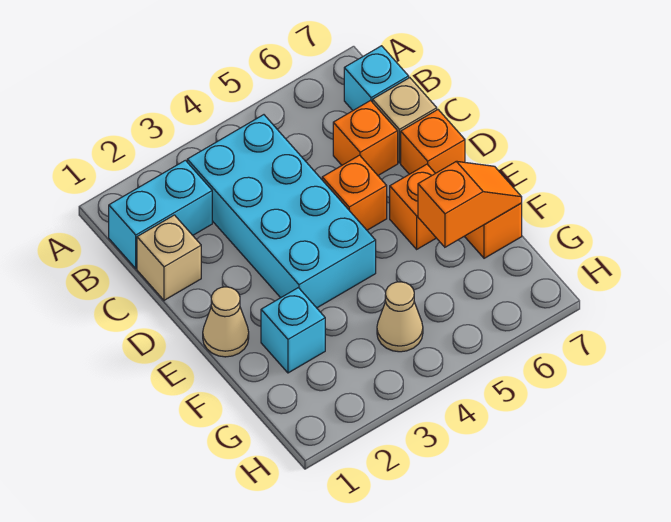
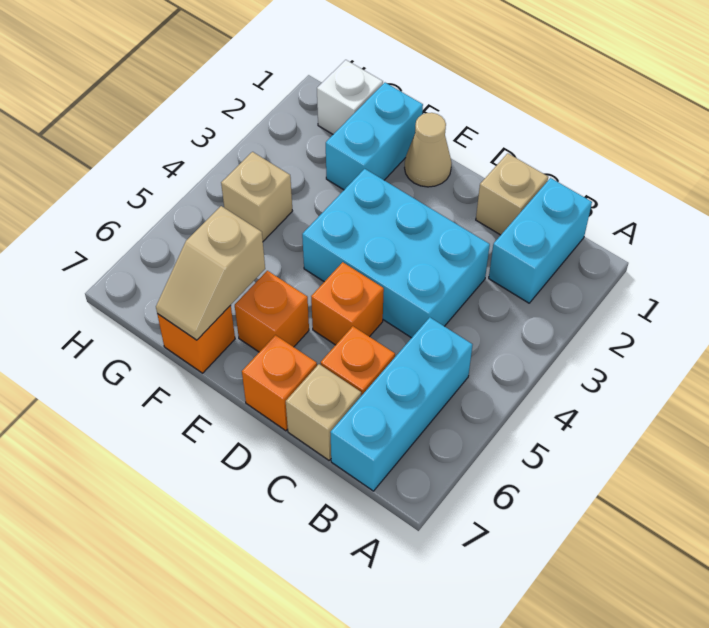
cyan 2x4 brick [187,115,376,308] -> cyan 2x3 brick [302,169,490,338]
cyan 1x1 brick [344,46,409,110] -> cyan 1x3 brick [330,317,472,491]
cyan 1x1 brick [261,288,325,373] -> cyan 1x2 brick [326,83,423,190]
orange 1x2 slope [418,161,522,247] -> tan 1x2 slope [156,206,265,340]
none -> white 1x1 brick [317,60,383,134]
tan 1x1 cone [377,282,423,352] -> tan 1x1 brick [221,152,292,241]

